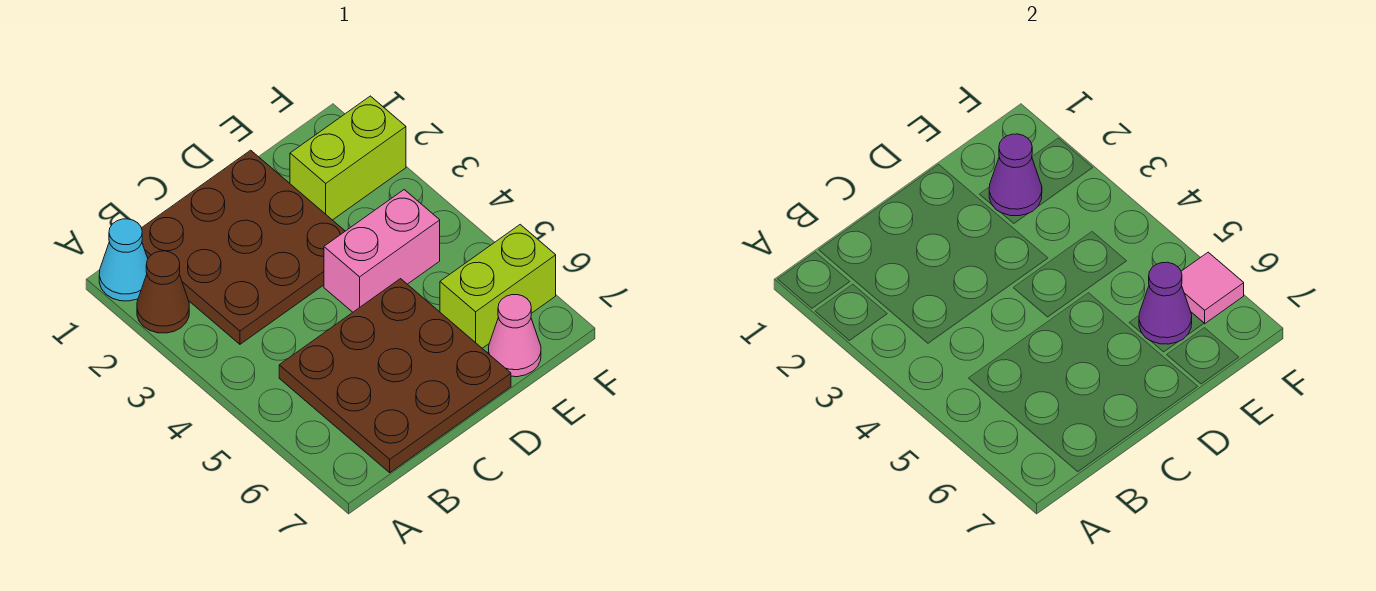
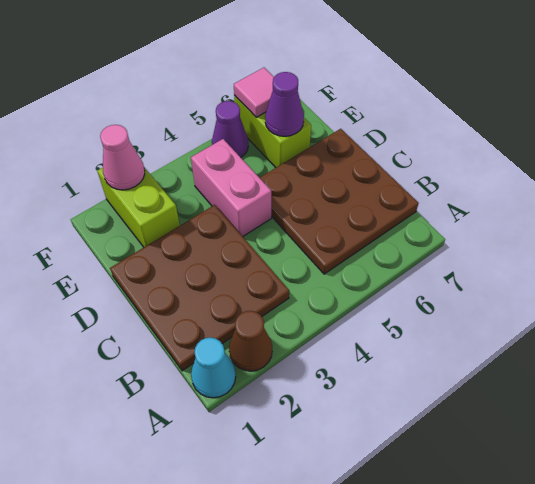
purple 1x1 cone [989,134,1042,216] -> purple 1x1 cone moved to [212,101,248,157]
pink 1x1 cone [488,295,541,377] -> pink 1x1 cone moved to [100,125,145,190]

